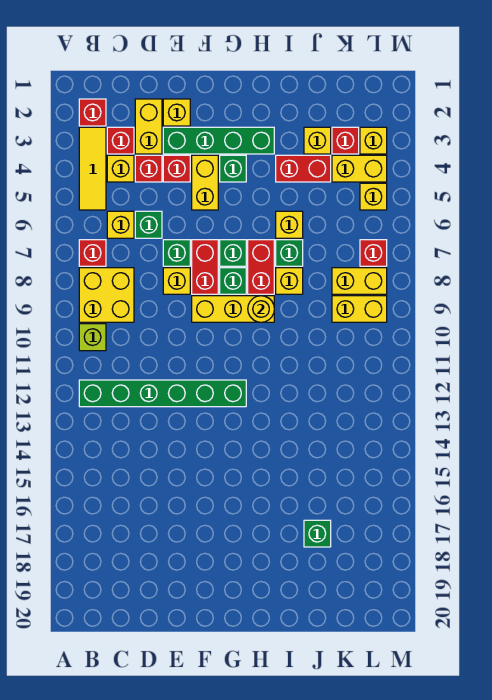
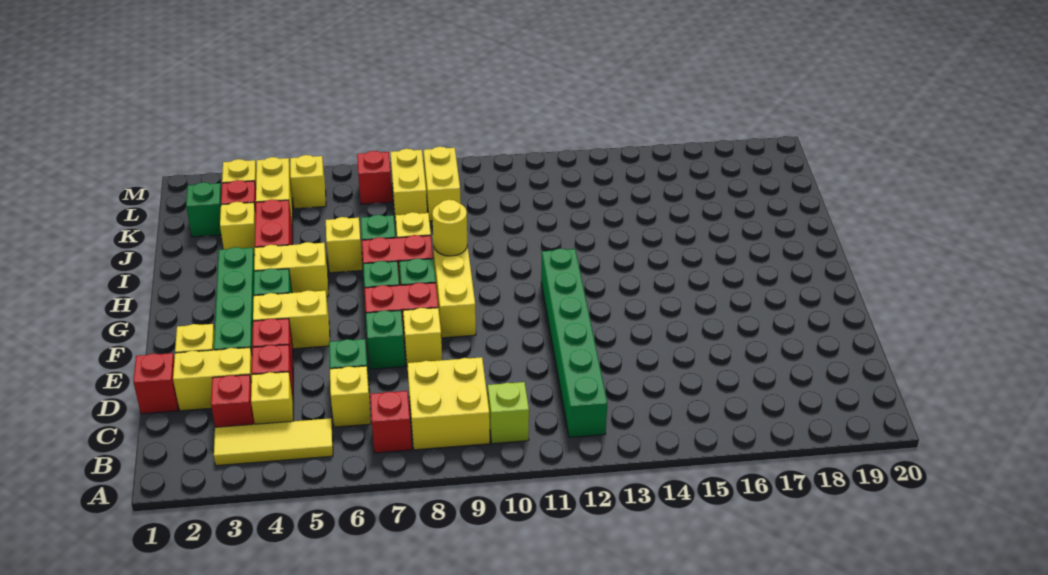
red 1x1 brick [79,99,106,126] -> red 1x1 brick moved to [133,353,178,414]
none -> yellow 1x2 brick [254,242,329,296]
green 1x1 brick [304,520,331,547] -> green 1x1 brick moved to [186,182,222,237]

